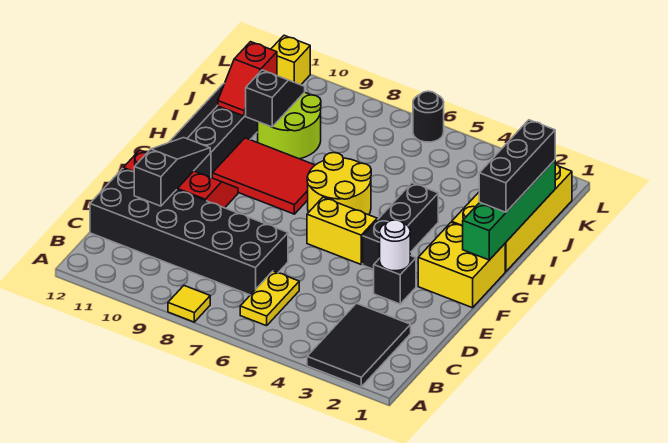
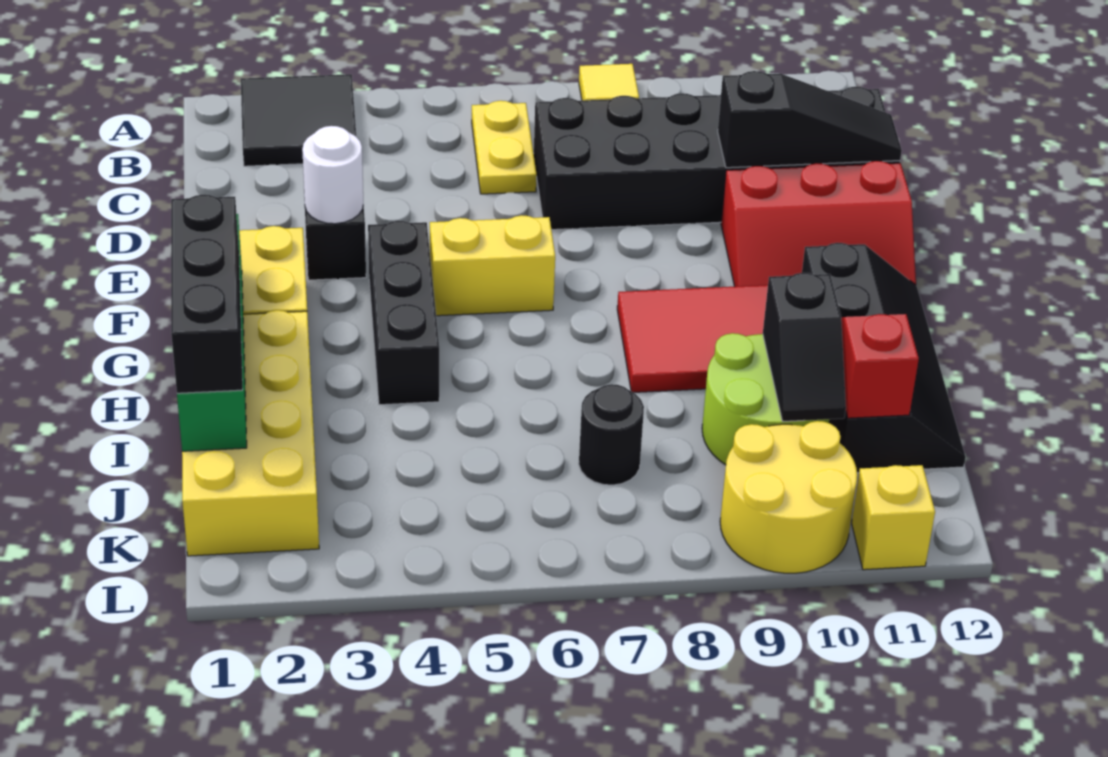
black 2x3 tile [307,303,411,387] -> black 2x2 tile [241,74,356,166]
black 1x3 slope [134,138,210,206] -> black 1x3 slope turned to [718,71,902,168]
yellow 2x2 round brick [307,153,371,215] -> yellow 2x2 round brick moved to [720,421,857,573]
black 1x1 round brick [413,91,444,142] -> black 1x1 round brick moved to [579,384,644,485]

